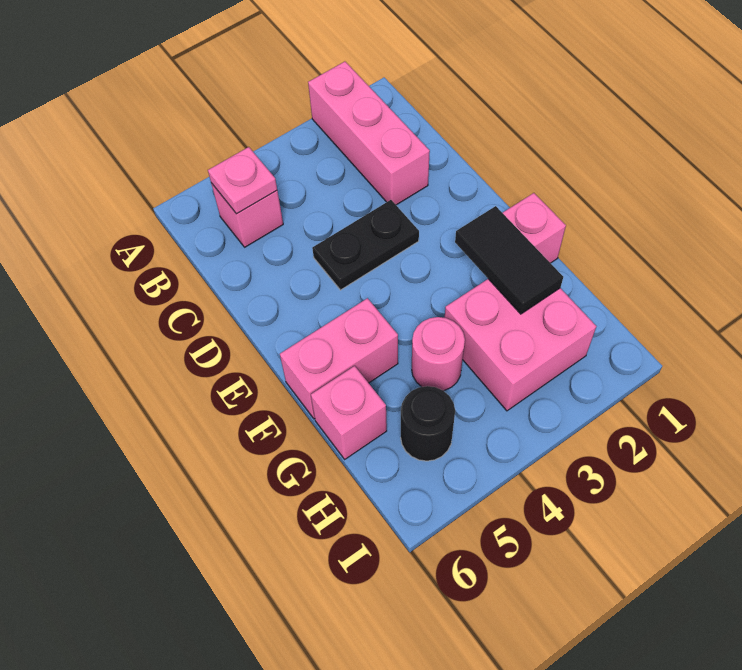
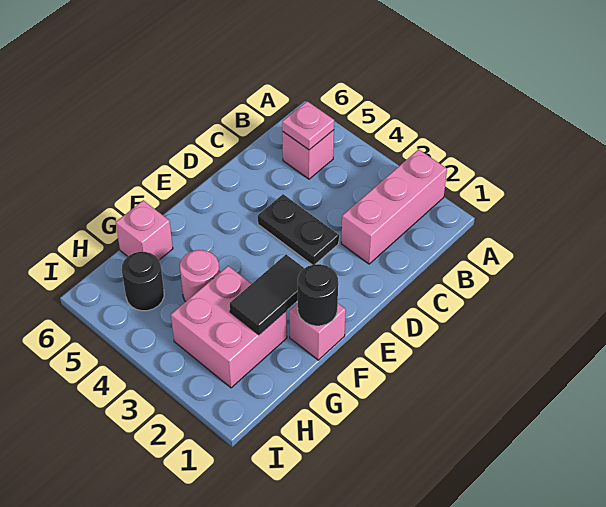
none -> black 1x1 round brick [298,264,338,326]
pink 1x2 brick [280,298,398,419] -> none

